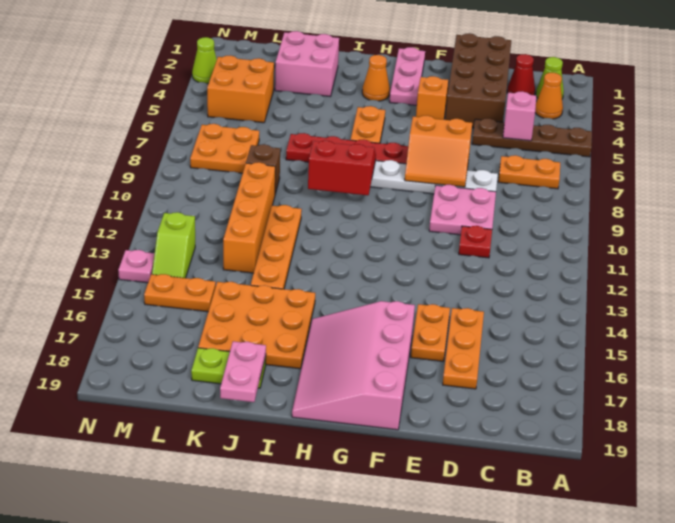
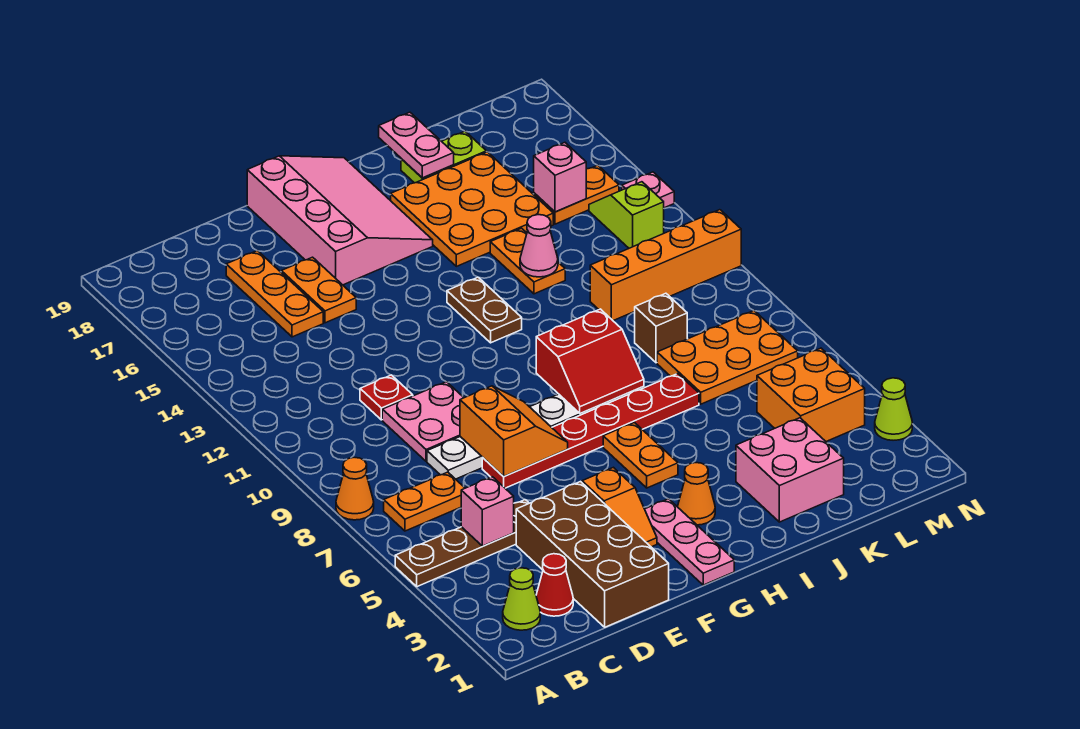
orange 1x1 cone [535,73,563,119] -> orange 1x1 cone moved to [336,457,374,520]
orange 2x2 slope [405,116,472,187] -> orange 2x2 slope turned to [460,386,568,477]
none -> brown 1x2 plate [447,277,522,343]
orange 1x4 plate [251,205,302,289] -> orange 1x2 plate [490,228,565,294]
none -> pink 1x1 cone [520,215,558,277]
orange 1x4 brick [223,162,275,273] -> orange 1x4 brick turned to [590,210,741,321]
orange 2x2 plate [190,124,259,173] -> orange 2x3 plate [657,311,798,404]
none -> pink 1x1 brick [534,143,586,212]

